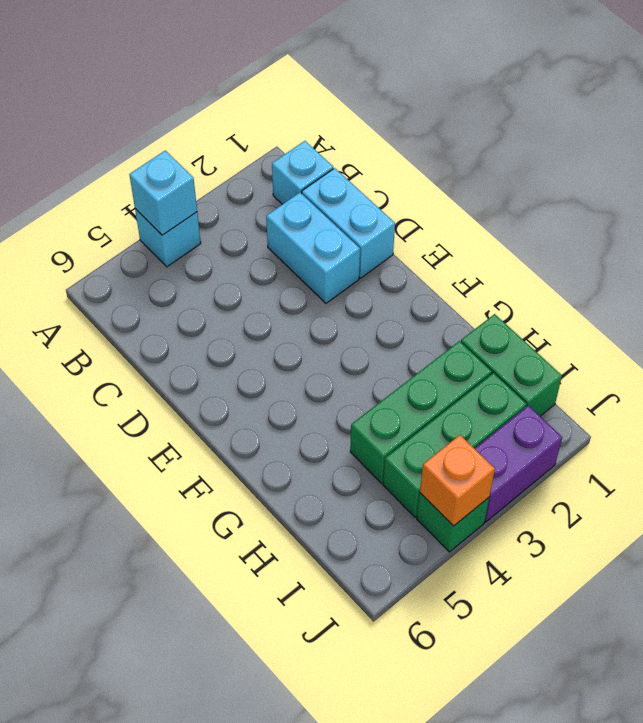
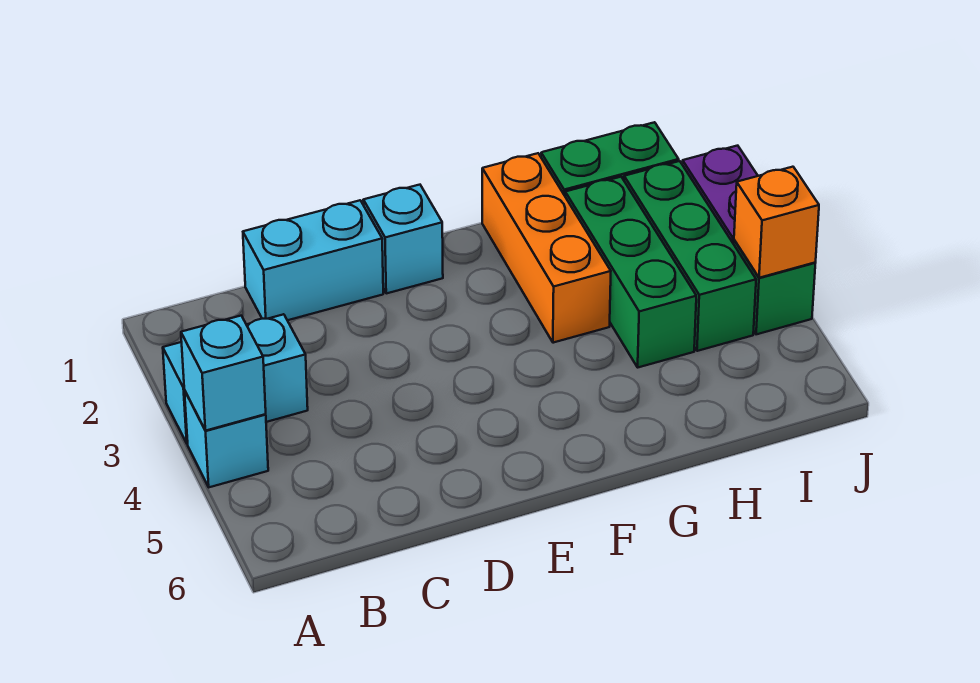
cyan 1x1 brick [272,141,333,204] -> cyan 1x1 brick moved to [363,185,443,293]
cyan 1x2 brick [266,193,360,303] -> cyan 1x2 brick moved to [163,314,308,444]
none -> orange 1x3 brick [482,153,611,343]

